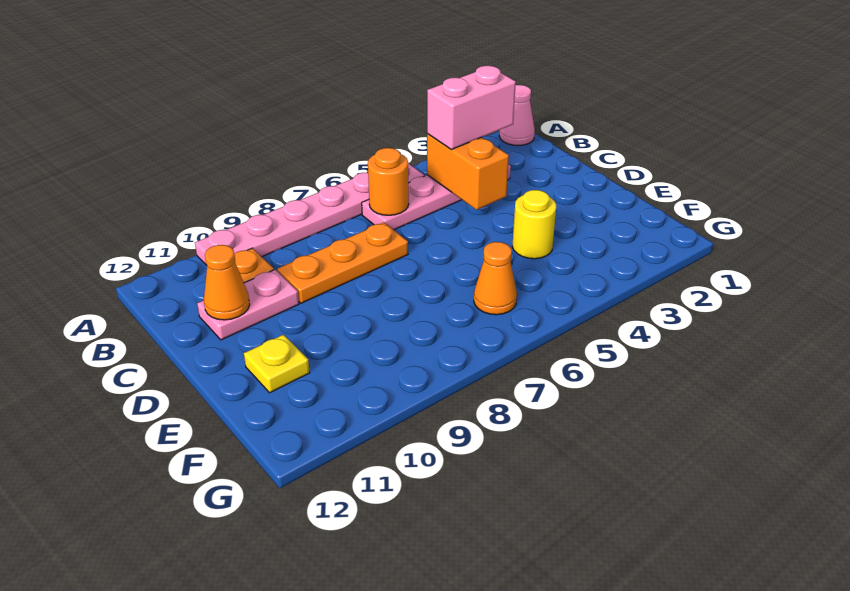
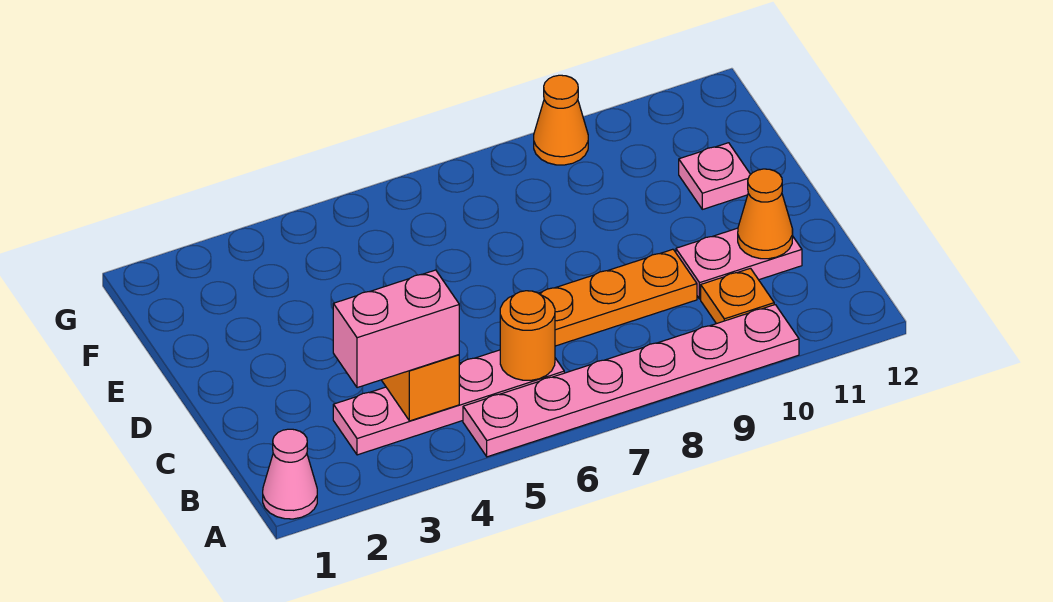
yellow 1x1 round brick [512,190,556,259] -> none
yellow 1x1 plate [244,335,310,393] -> pink 1x1 plate [679,143,751,209]
orange 1x1 cone [474,242,517,315] -> orange 1x1 cone moved to [534,75,588,165]

